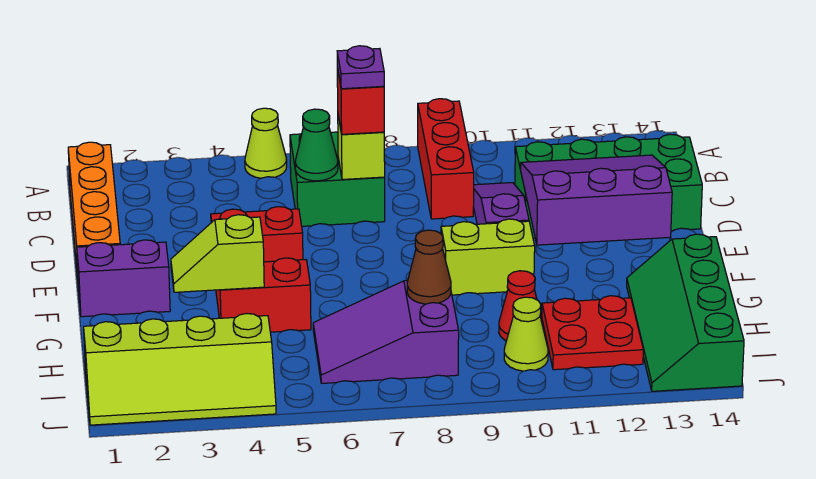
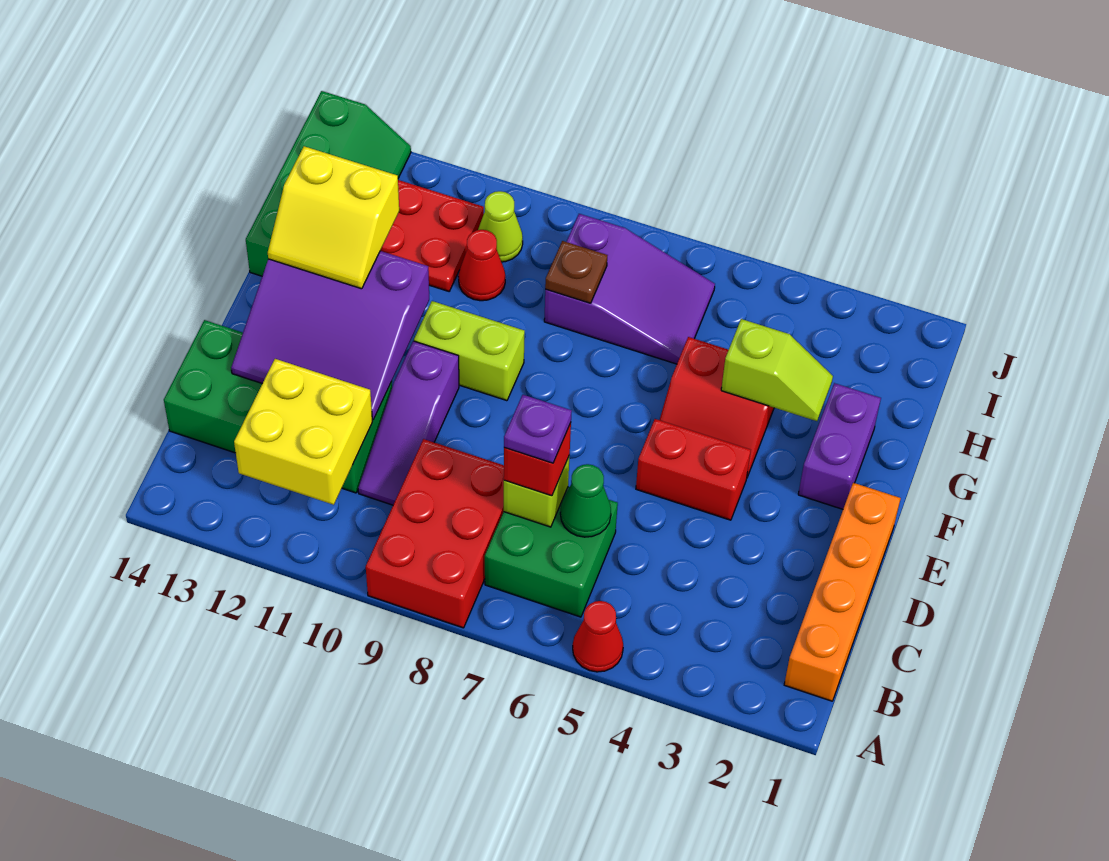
lime 1x1 cone [245,108,287,178] -> red 1x1 cone [573,601,623,672]
red 1x3 brick [418,99,474,219] -> red 2x3 brick [366,439,504,628]
none -> yellow 2x2 brick [234,359,372,505]
purple 1x2 brick [77,240,170,317] -> purple 1x2 brick turned to [798,383,881,509]
none -> yellow 2x2 slope [268,146,399,289]
brown 1x1 cone [407,230,451,304] -> brown 1x1 plate [545,241,607,303]
lime 2x4 slope [84,314,276,425] -> none

